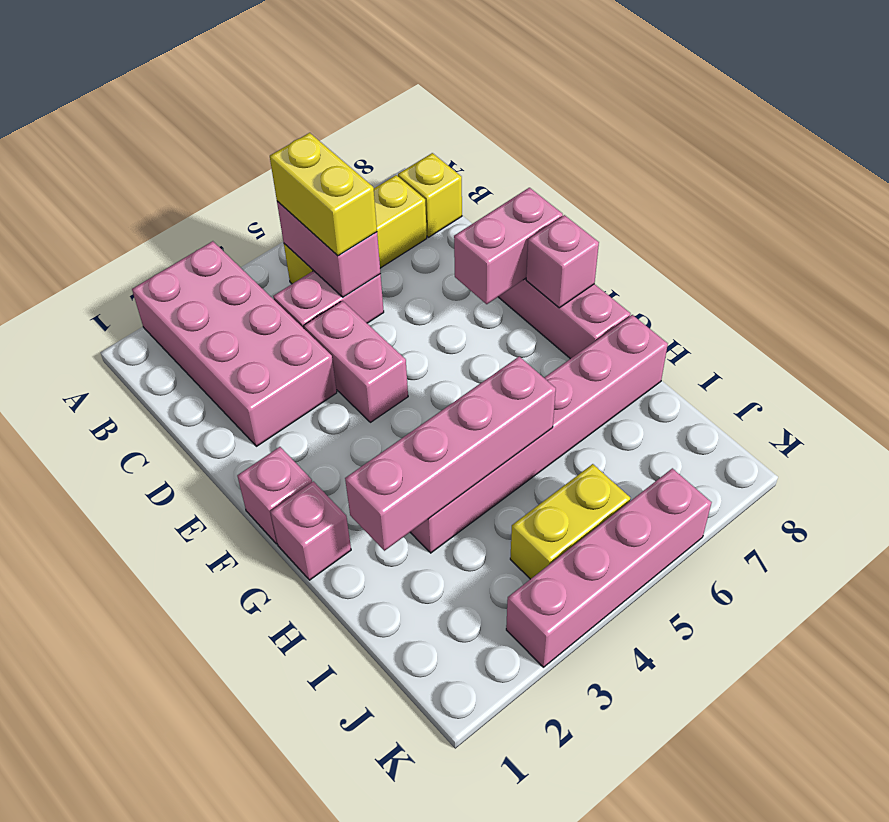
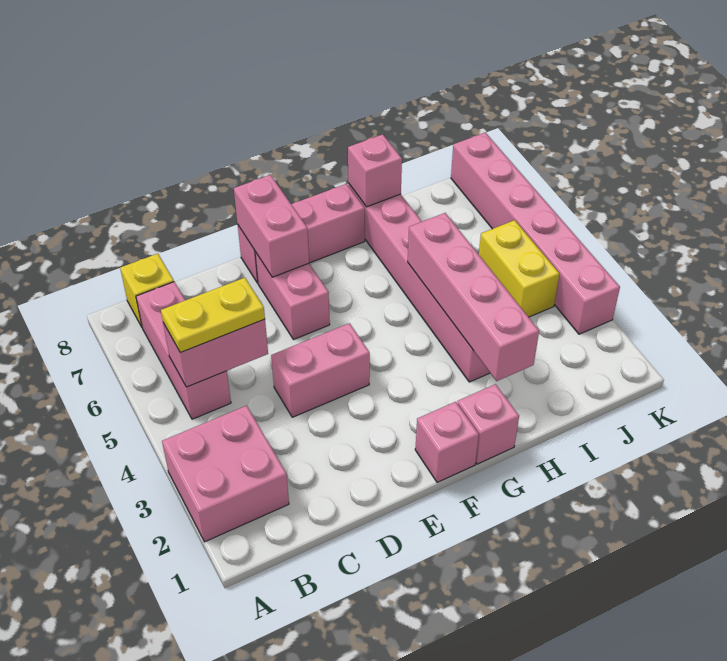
pink 2x4 brick [132,241,337,446] -> pink 2x2 brick [162,406,289,542]
yellow 1x3 brick [284,175,427,284] -> pink 1x3 brick [136,282,231,419]
yellow 1x2 brick [270,133,377,256] -> yellow 1x2 plate [161,278,265,353]
pink 1x2 brick [273,271,384,328] -> pink 1x2 brick moved to [255,252,330,340]
pink 1x1 brick [526,215,599,308] -> pink 1x1 brick moved to [348,134,402,207]
pink 1x4 brick [506,468,712,667] -> pink 1x6 brick [451,133,620,334]

